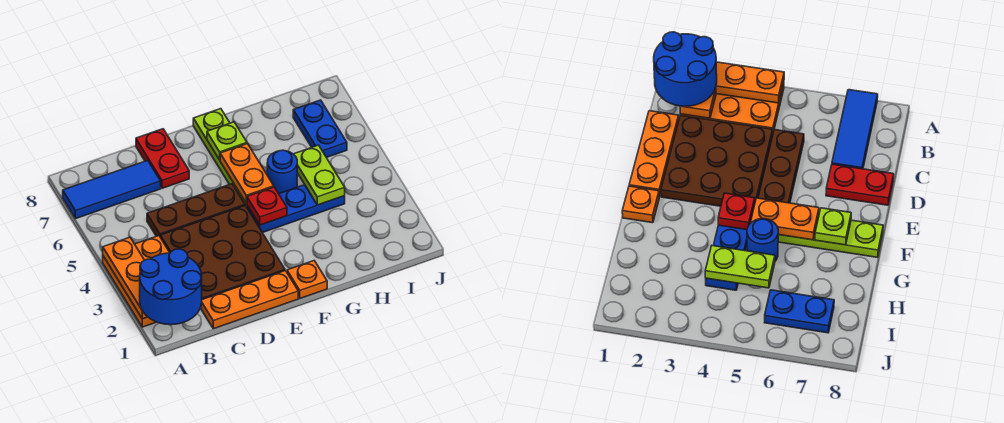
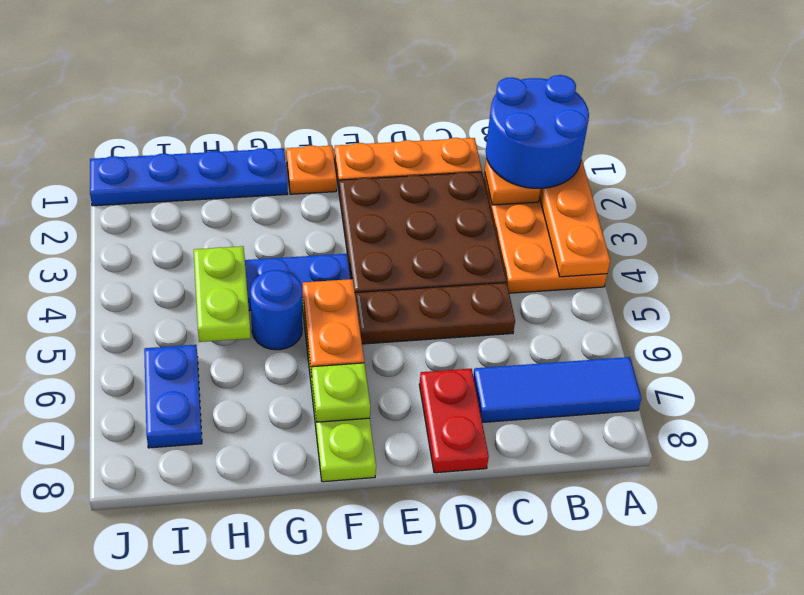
red 1x1 plate [247,187,287,225] -> none
none -> blue 1x4 plate [90,148,288,206]

